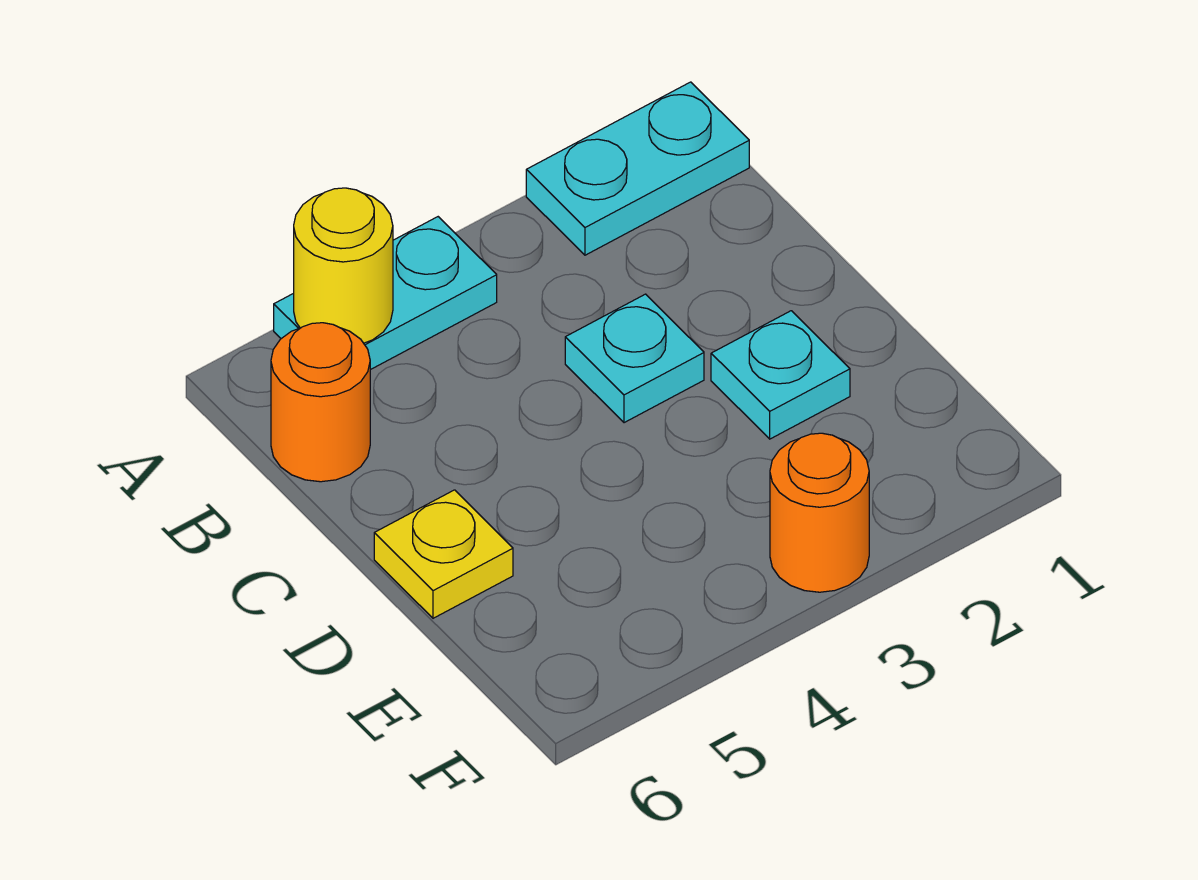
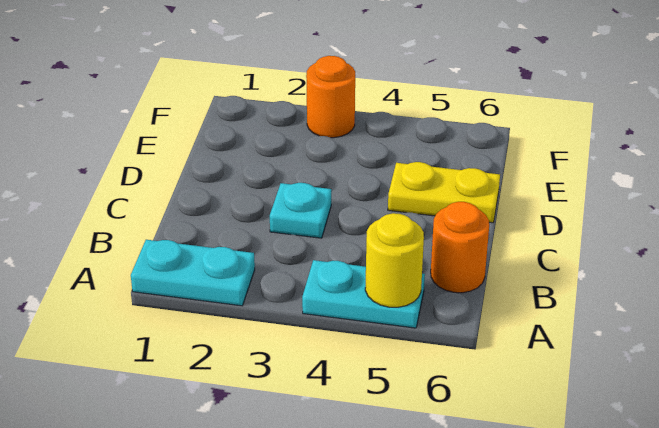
cyan 1x1 plate [711,311,850,439] -> none
yellow 1x1 plate [374,490,513,618] -> yellow 1x2 plate [388,162,500,223]

